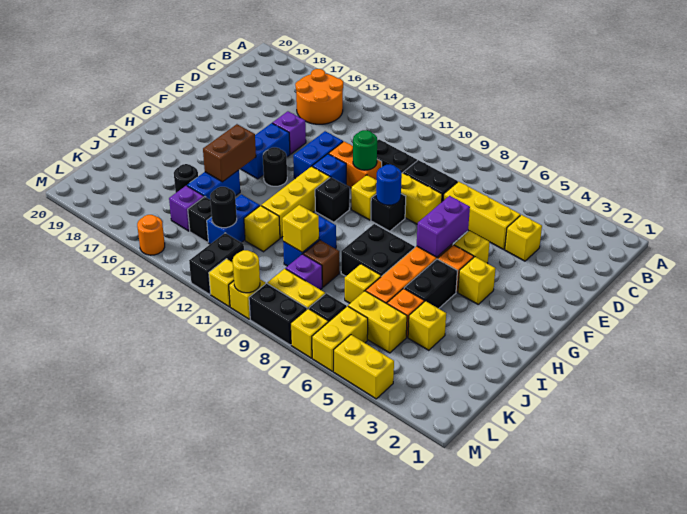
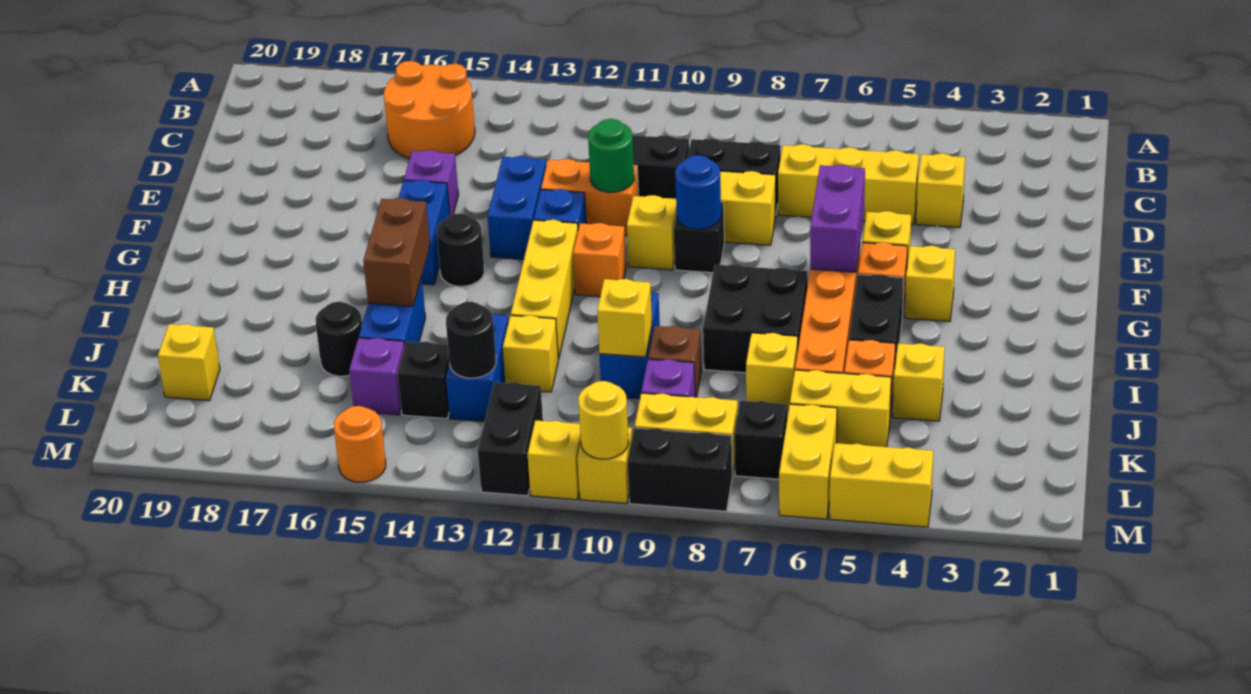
black 1x1 brick [315,177,350,222] -> orange 1x1 brick [573,223,626,297]
yellow 1x1 brick [291,309,328,358] -> yellow 1x1 brick moved to [158,324,220,401]

